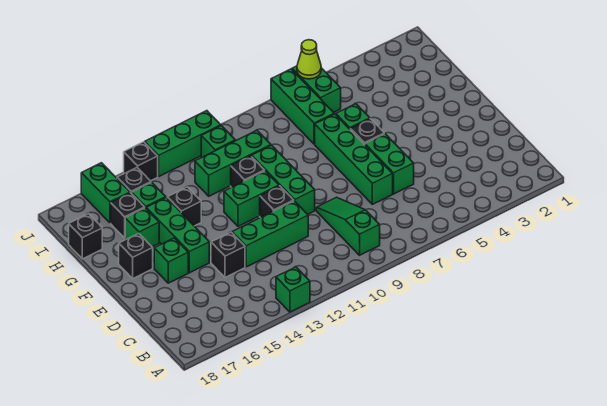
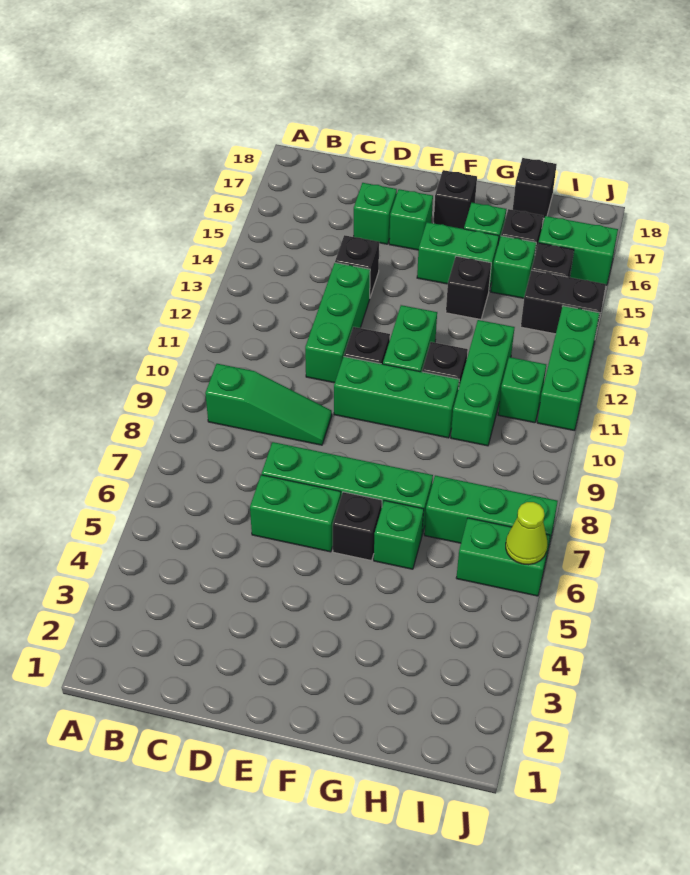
green 1x1 brick [276,267,310,312] -> green 1x1 brick moved to [354,183,397,244]
green 1x3 brick [146,197,209,273] -> green 1x2 brick [417,222,499,289]
black 1x1 brick [124,142,158,181] -> black 1x2 brick [521,270,606,337]

